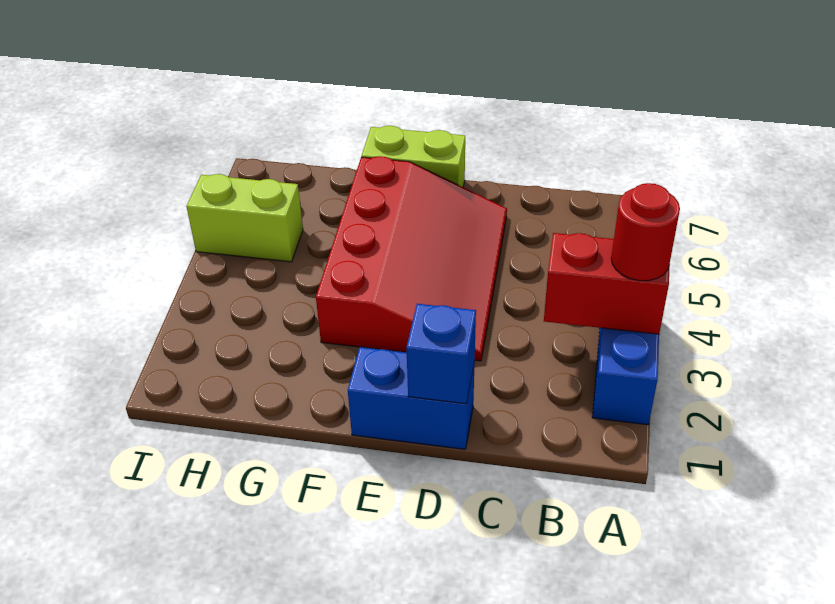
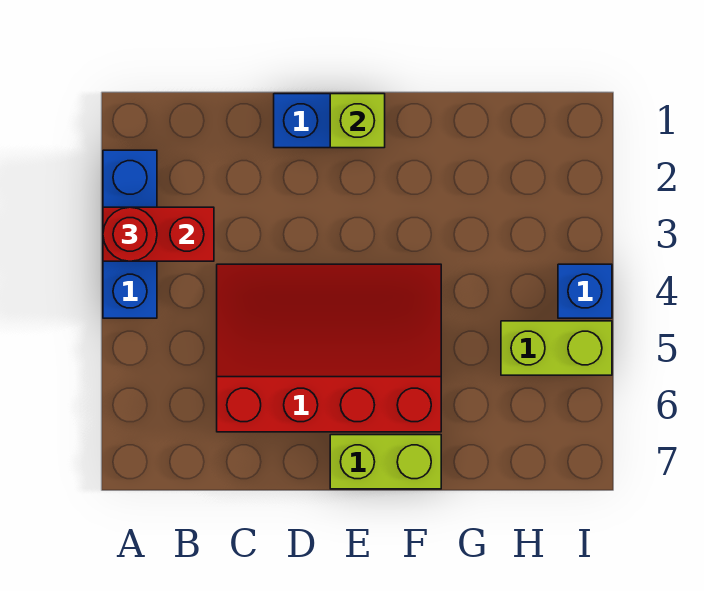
blue 1x1 brick [406,304,476,404] -> blue 1x1 brick moved to [558,264,612,318]
red 3x4 slope [316,156,507,361] -> red 3x4 slope turned to [217,264,441,432]
none -> lime 1x1 brick [330,94,385,148]

